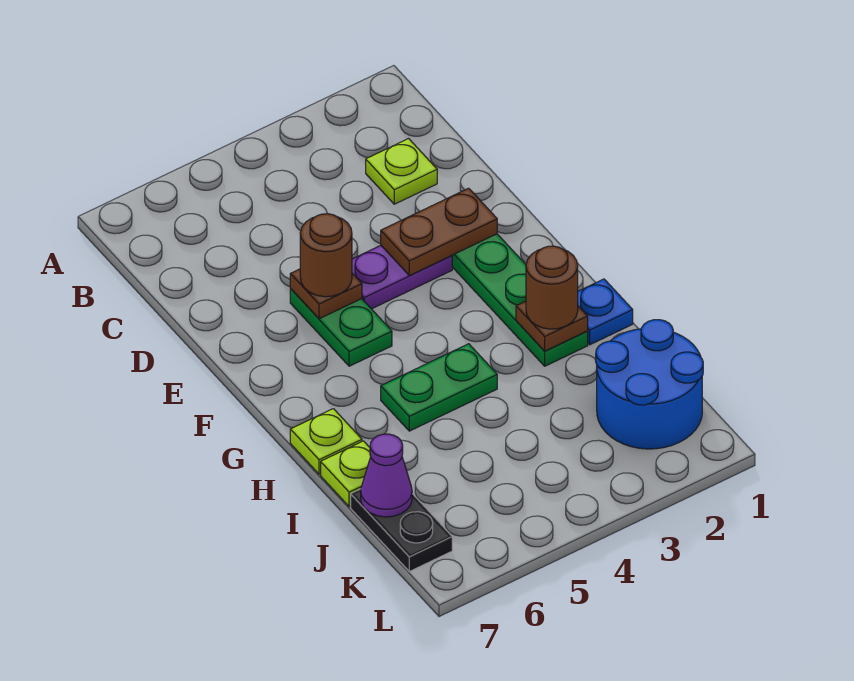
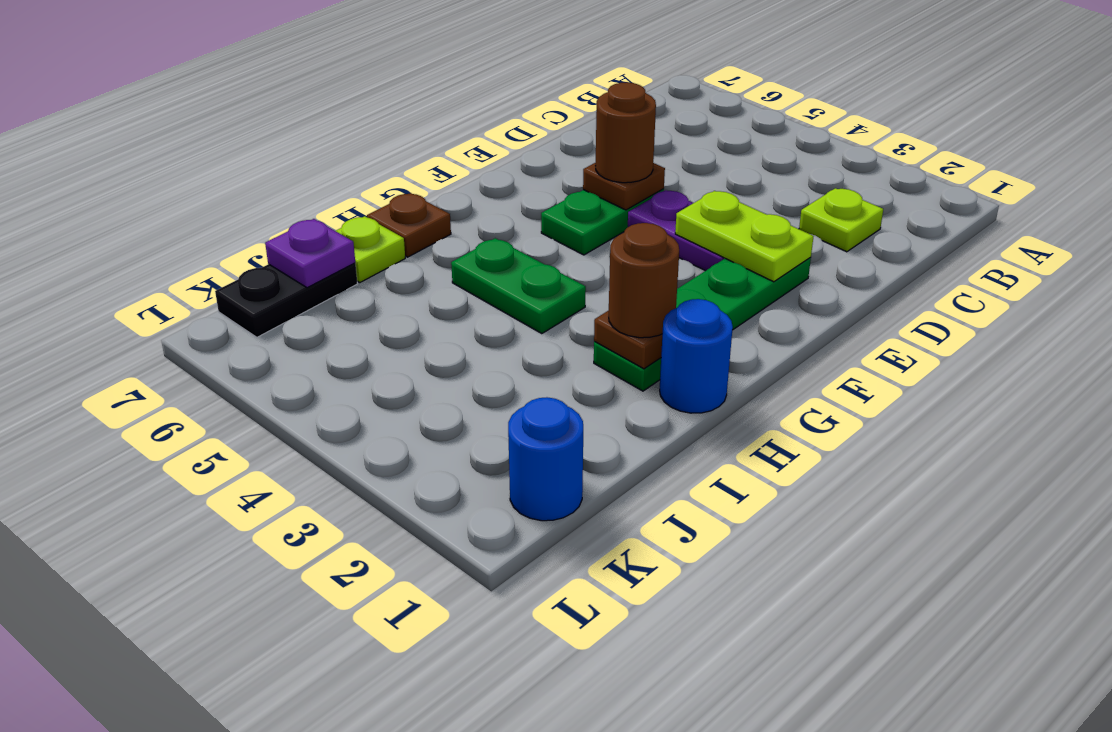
brown 1x2 plate [381,188,497,276] -> lime 1x2 plate [675,191,814,282]
blue 1x1 plate [578,279,633,345] -> blue 1x1 round brick [660,299,733,413]
lime 1x1 plate [290,409,362,474] -> brown 1x1 plate [367,193,451,257]
blue 2x2 round brick [596,320,703,449] -> blue 1x1 round brick [508,397,583,521]
purple 1x1 cone [361,434,412,517] -> purple 1x1 plate [265,219,355,288]

